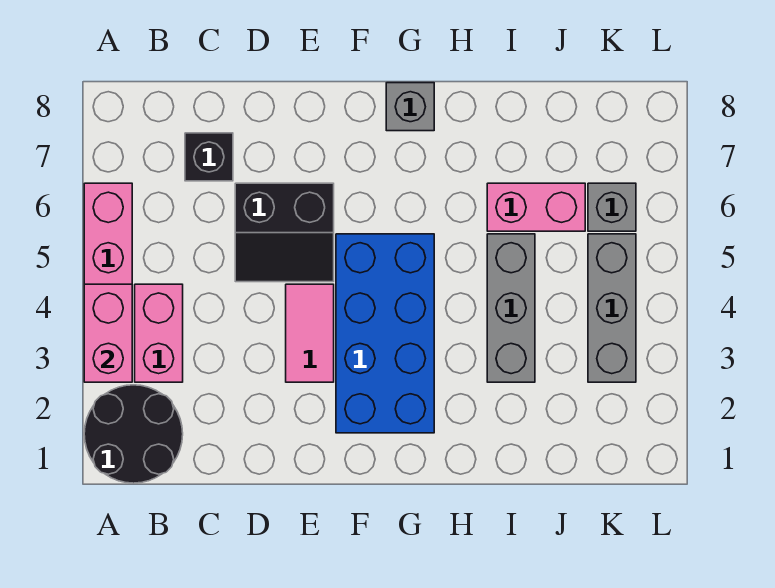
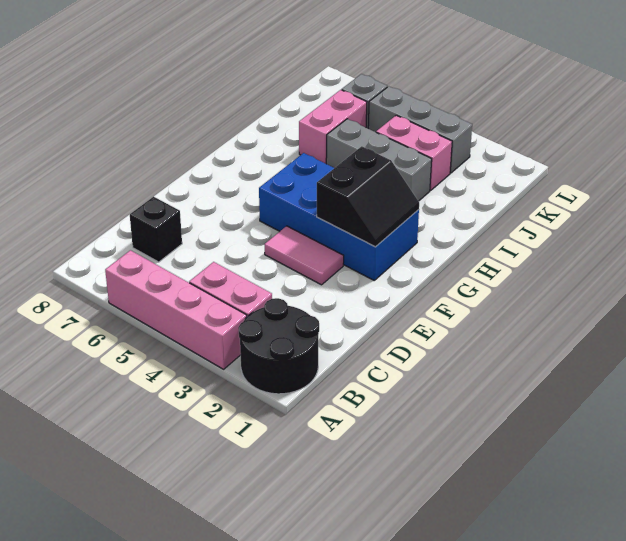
pink 1x2 brick [84,284,132,382] -> pink 1x2 brick moved to [376,115,452,191]
black 2x2 slope [235,183,334,282] -> black 2x2 slope moved to [317,146,419,247]
grey 1x1 brick [386,83,434,131] -> none

